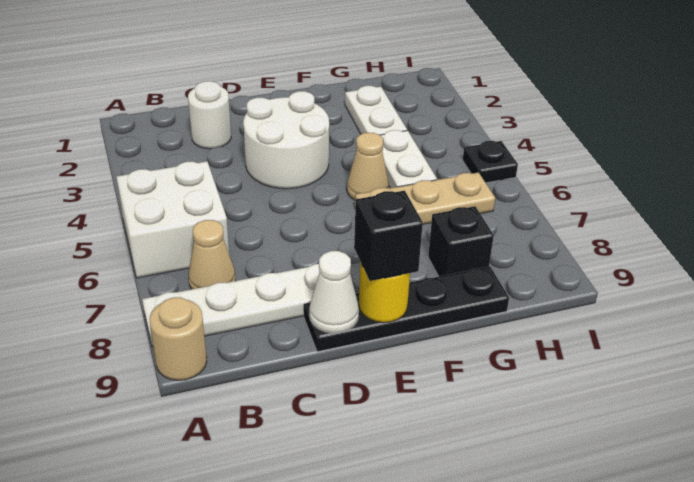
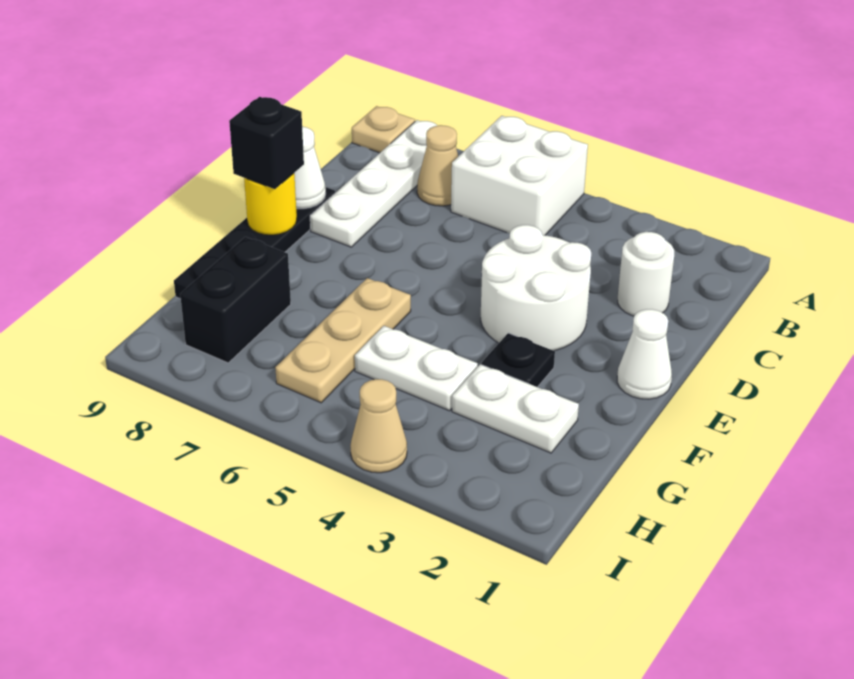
tan 1x1 round brick [150,297,207,380] -> tan 1x1 plate [352,106,415,153]
none -> white 1x1 cone [617,309,672,399]
tan 1x1 cone [347,133,389,200] -> tan 1x1 cone moved to [351,379,407,473]
black 1x1 brick [428,206,494,276] -> black 1x2 brick [180,237,291,363]
black 1x1 plate [463,141,518,183] -> black 1x1 plate moved to [481,333,555,387]

